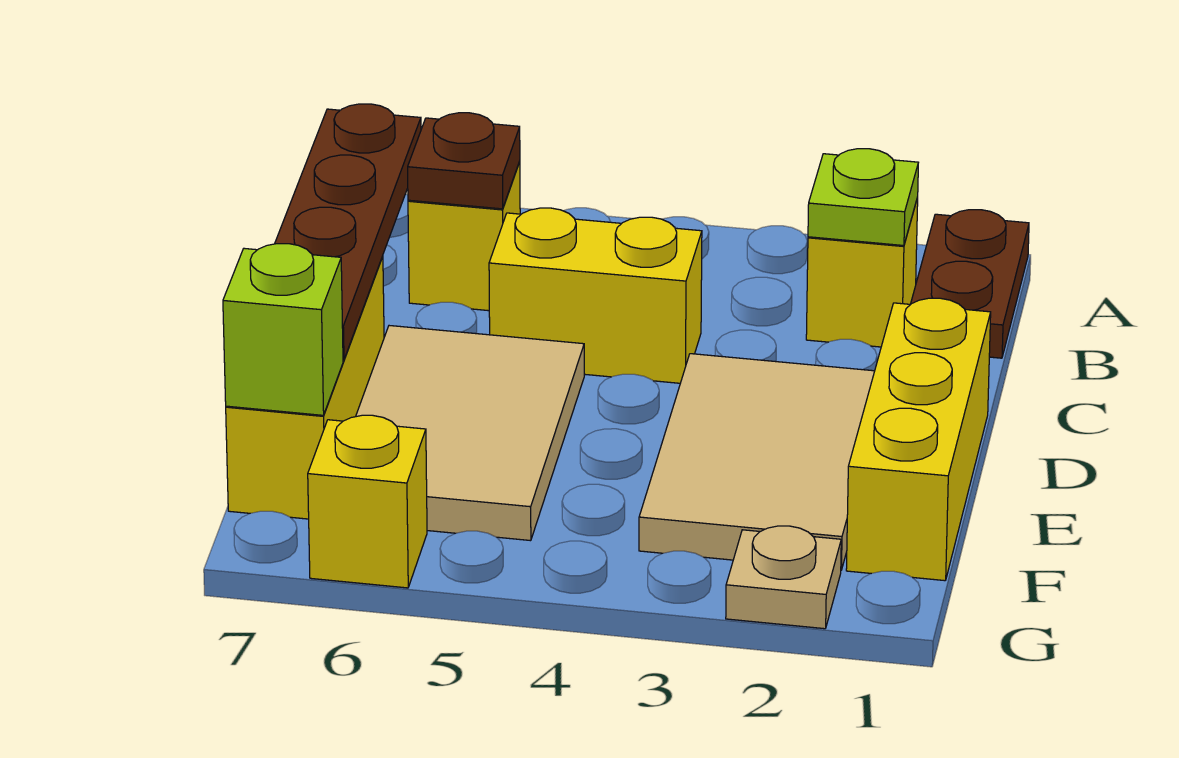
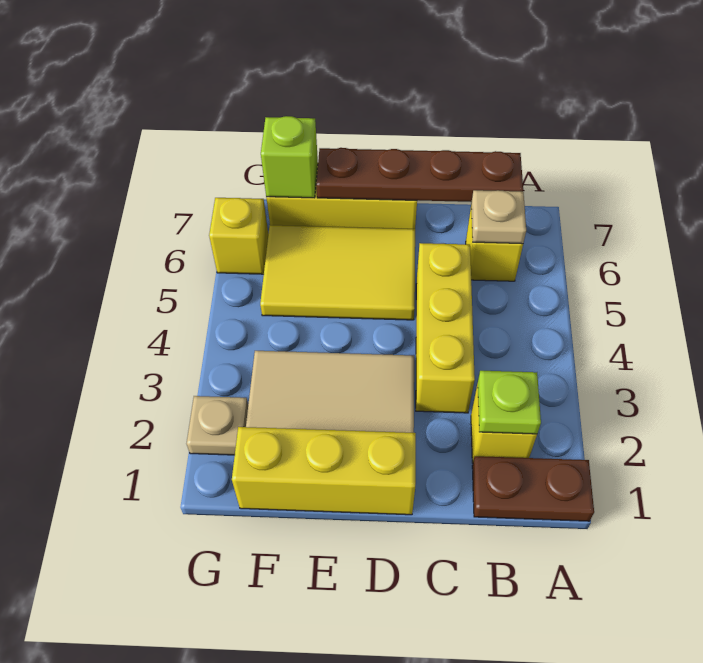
brown 1x1 plate [408,113,520,209] -> tan 1x1 plate [471,190,526,244]
yellow 1x2 brick [489,208,702,383] -> yellow 1x3 brick [416,243,475,413]
tan 2x3 tile [356,326,584,541] -> yellow 2x3 tile [260,225,415,320]

